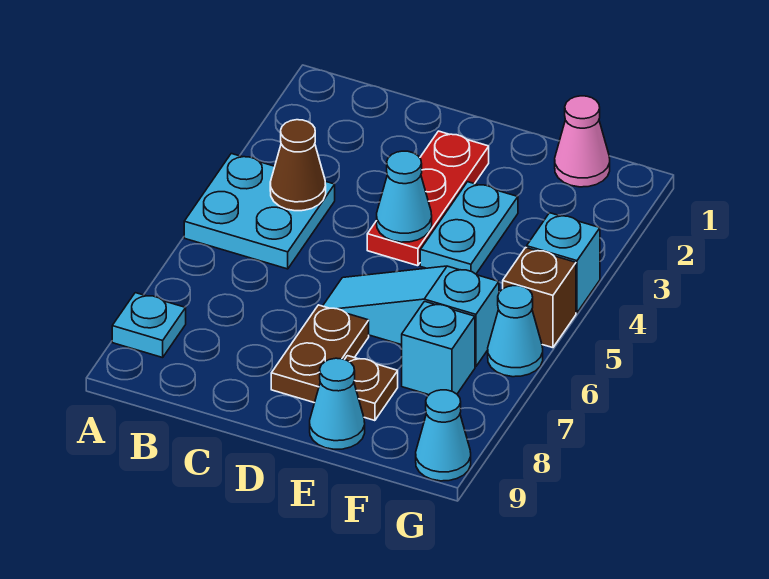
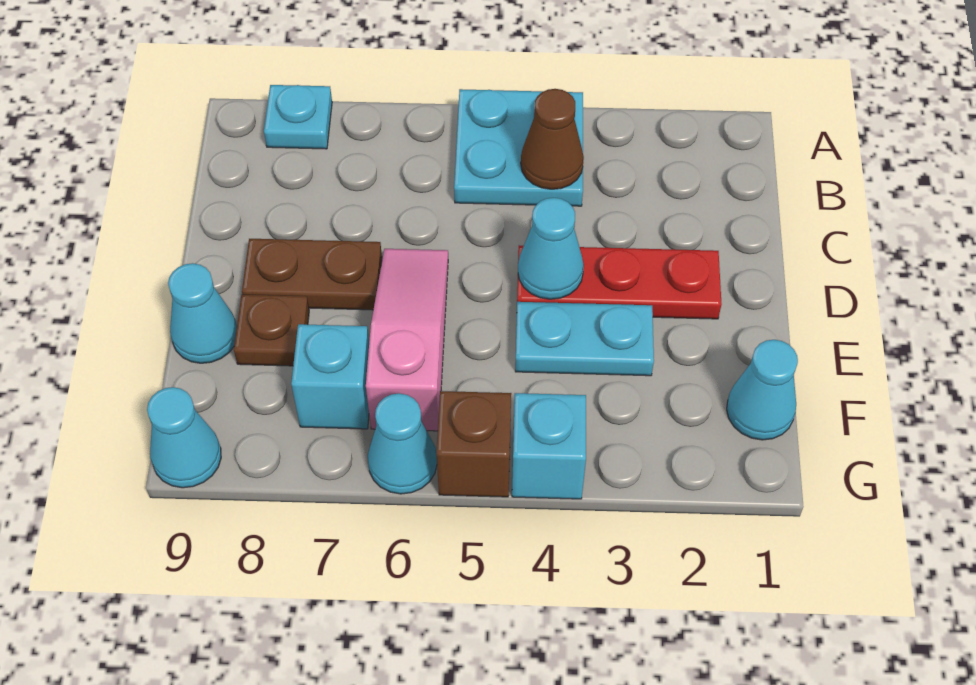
cyan 1x3 slope [323,266,499,367] -> pink 1x3 slope [366,249,448,431]
pink 1x1 cone [555,96,610,187] -> cyan 1x1 cone [727,340,798,440]

